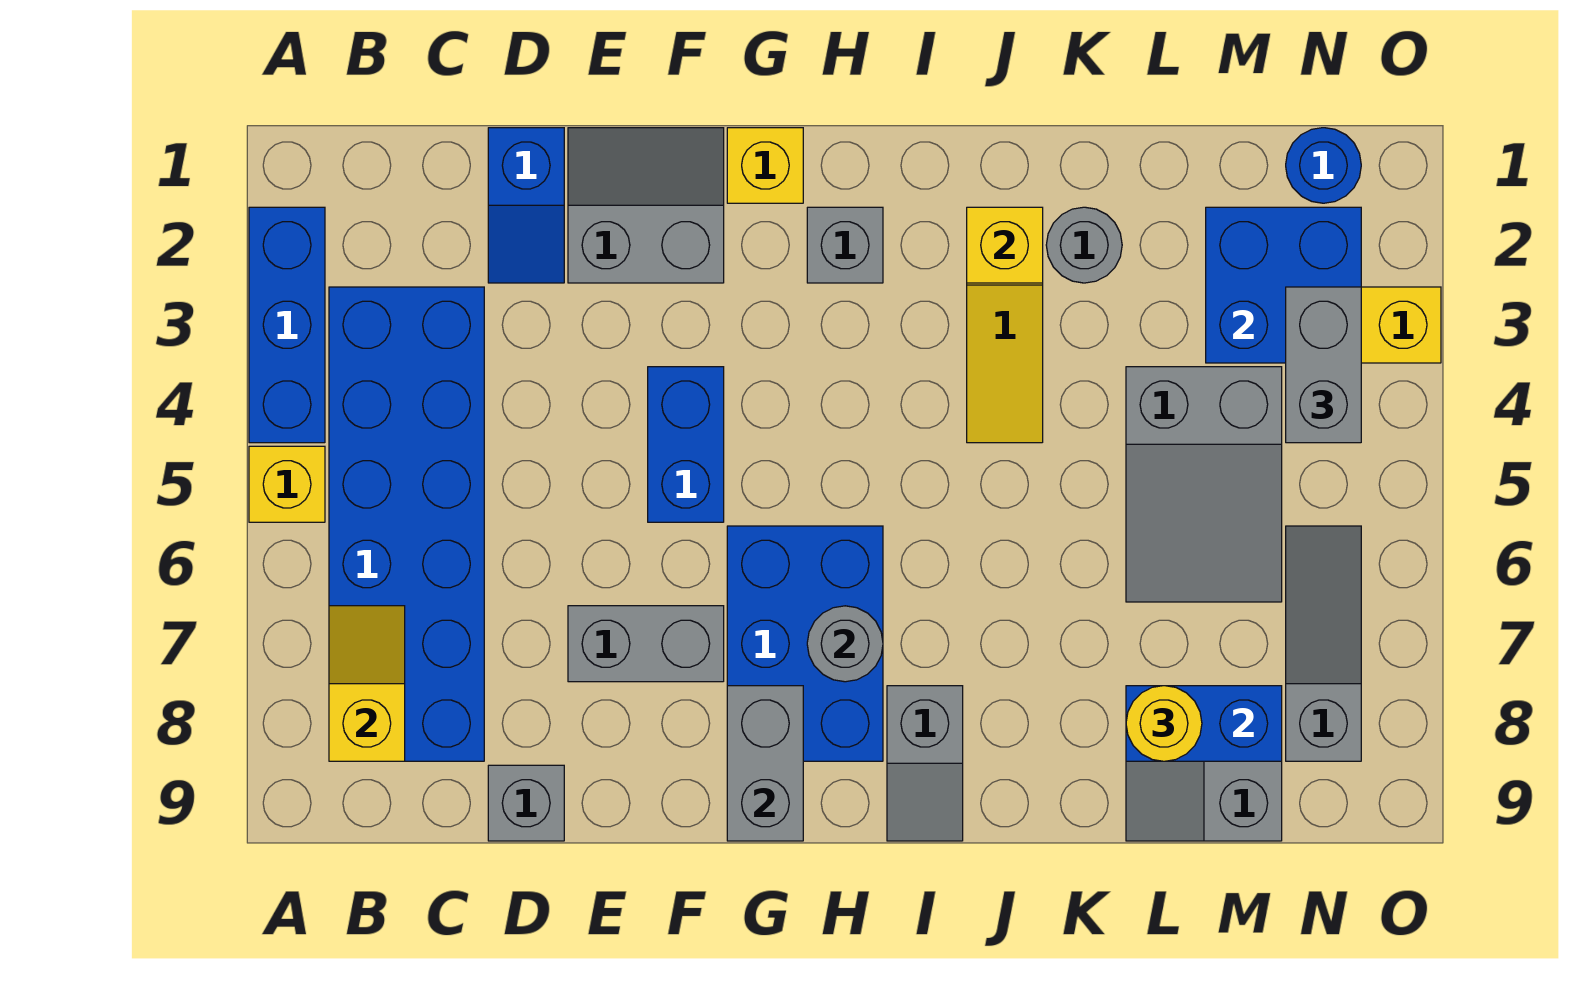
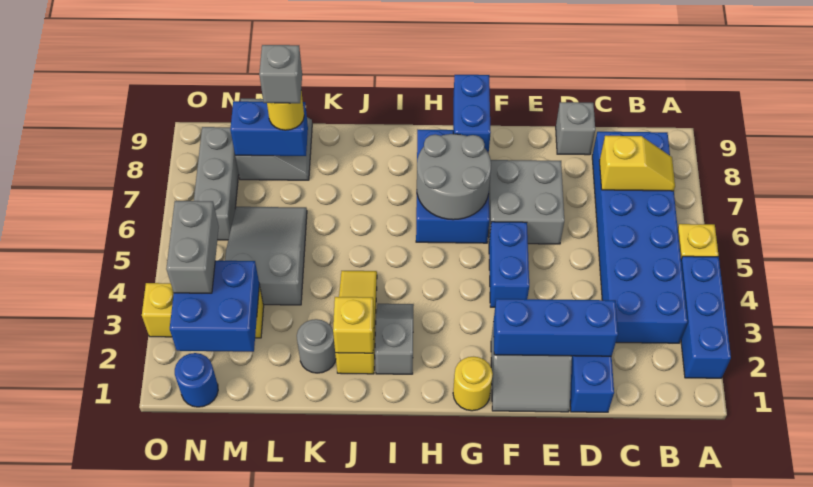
yellow 1x2 slope [329,606,405,761] -> yellow 1x2 slope turned to [599,136,675,191]
none -> blue 1x3 brick [493,299,618,356]
grey 1x2 brick [568,606,724,682] -> grey 2x2 brick [489,160,564,244]
yellow 1x1 brick [727,128,803,203] -> yellow 1x1 round brick [453,357,493,411]
grey 1x2 brick [727,686,803,841] -> blue 1x2 brick [453,75,491,153]
grey 1x1 brick [807,207,883,283] -> grey 1x1 brick moved to [259,45,302,103]
grey 1x1 round brick [807,606,883,682] -> grey 2x2 round brick [417,134,491,220]
grey 1x2 slope [887,686,963,841] -> grey 1x2 slope moved to [375,304,414,374]
grey 1x3 slope [1286,526,1361,761] -> grey 1x3 brick [194,127,239,240]

